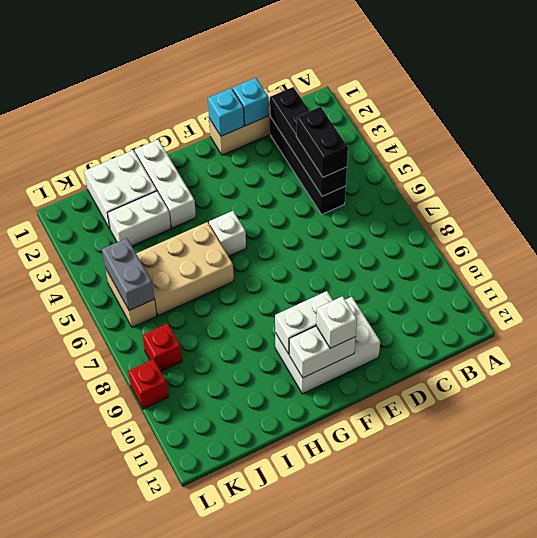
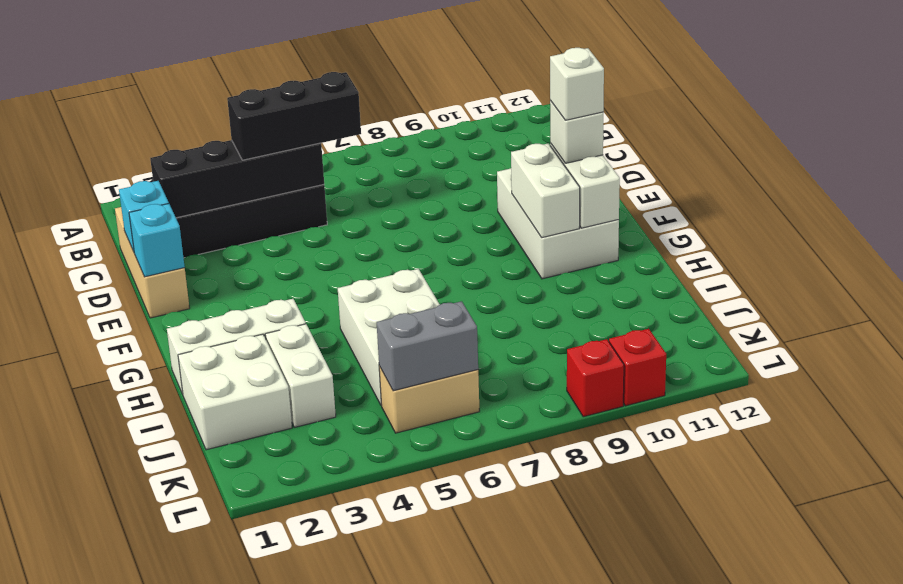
black 1x2 brick [296,107,348,177] -> black 1x3 brick [227,72,361,160]
white 1x1 brick [209,211,246,256] -> white 1x1 brick moved to [550,48,604,120]
tan 2x3 brick [136,222,234,316] -> white 2x3 brick [338,269,440,406]
red 1x1 brick [142,323,182,371] -> red 1x1 brick moved to [609,329,666,406]

